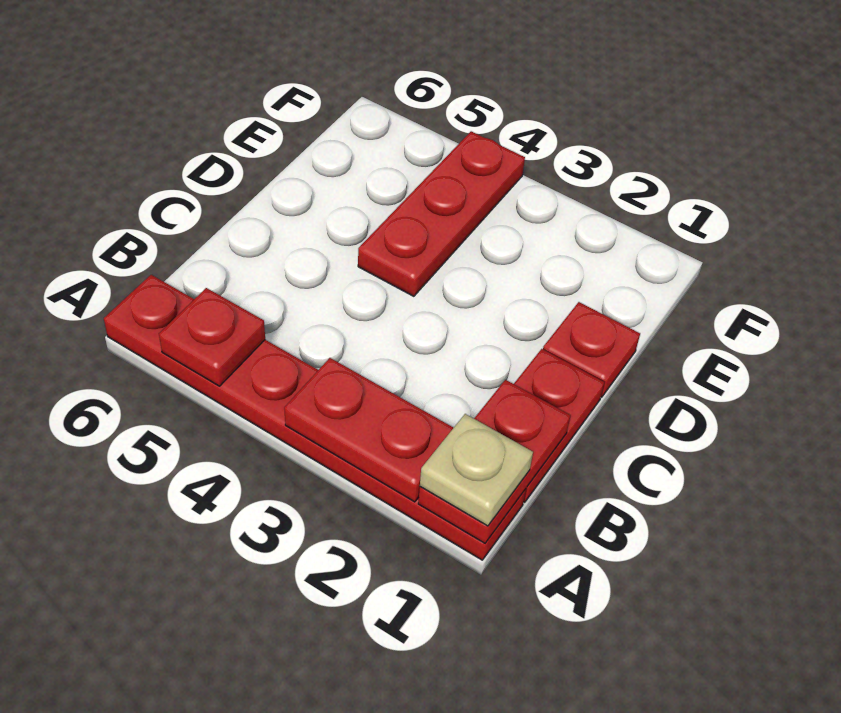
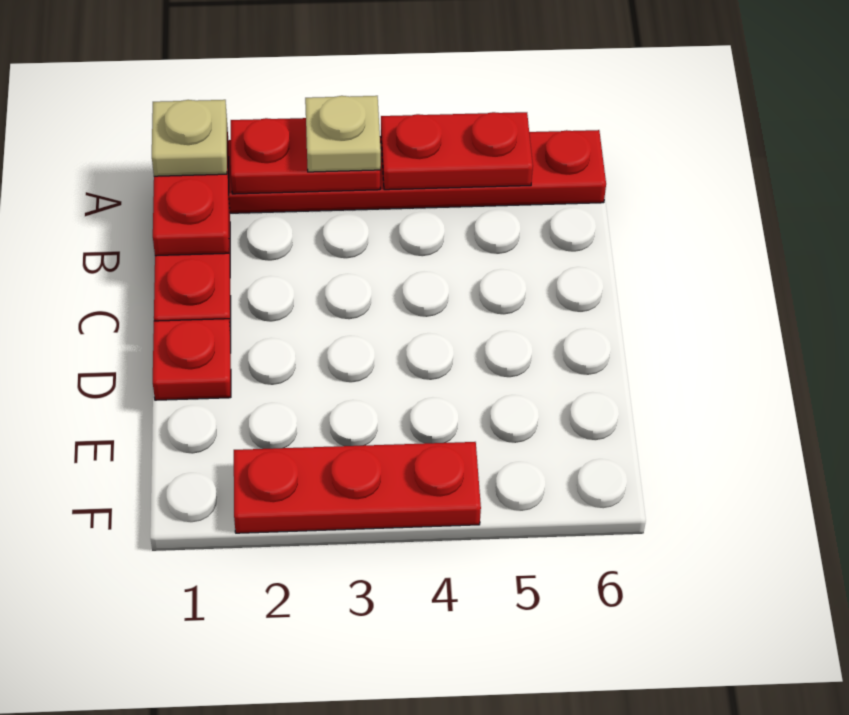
none -> tan 1x1 plate [305,96,381,172]
red 1x1 plate [159,288,265,386] -> red 1x2 plate [381,112,533,190]
red 1x3 plate [358,131,525,296] -> red 1x3 plate turned to [234,442,481,533]

